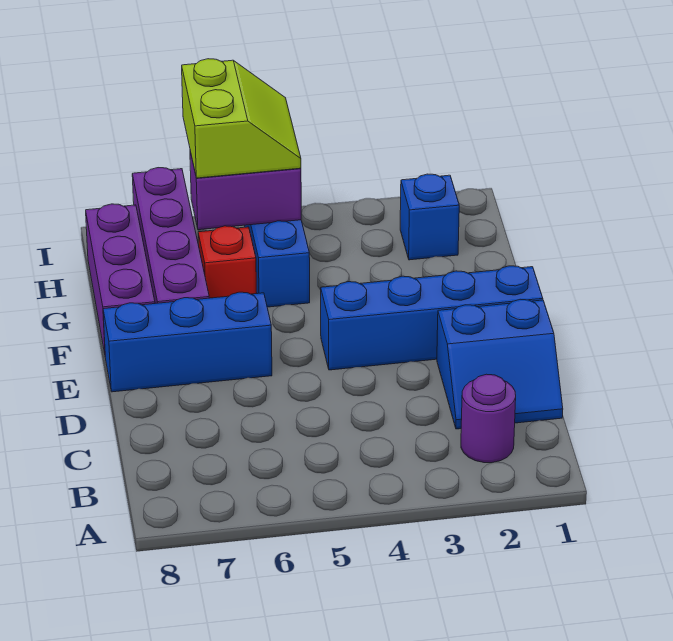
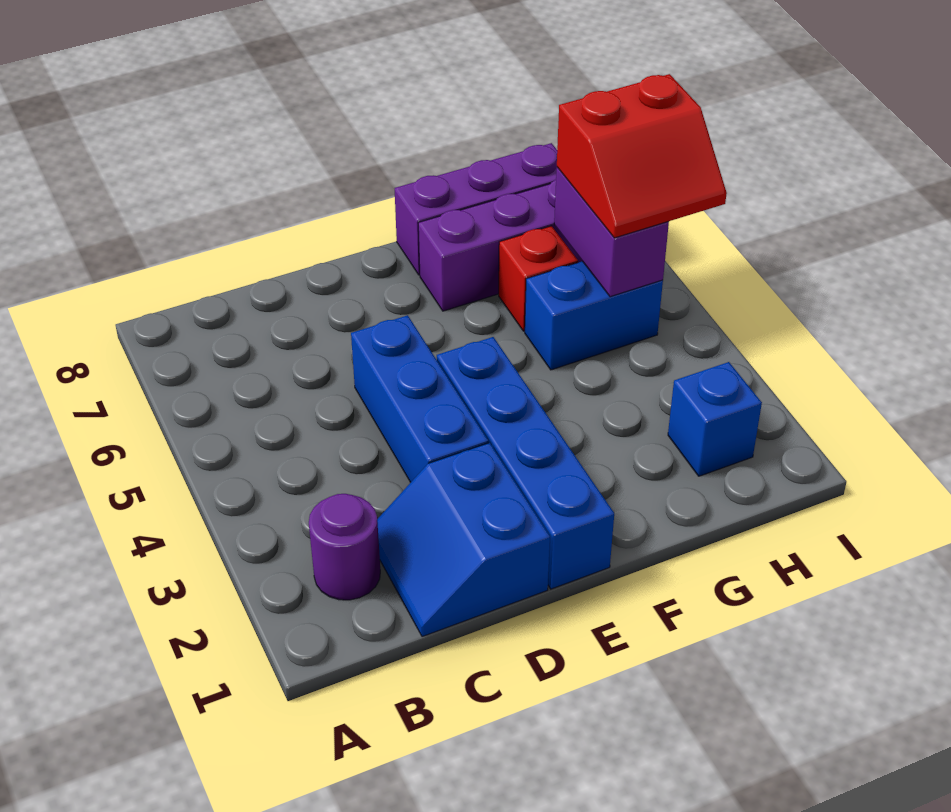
blue 1x3 brick [103,292,272,392] -> blue 1x3 brick moved to [351,315,488,482]
lime 2x2 slope [182,59,301,178] -> red 2x2 slope [557,74,727,238]

